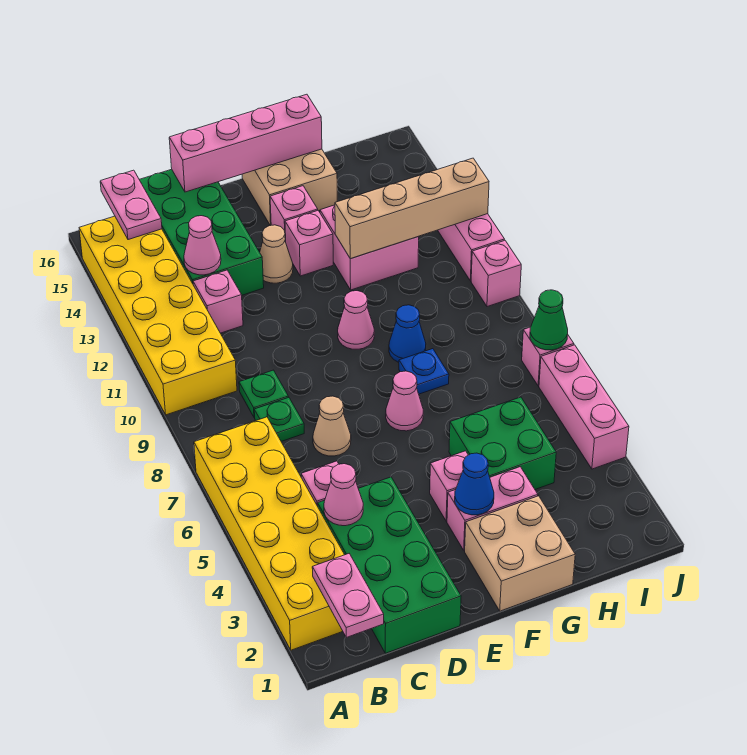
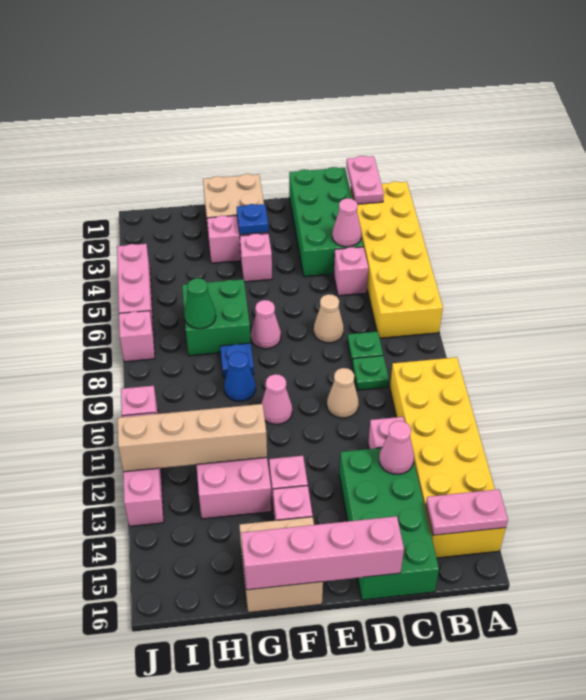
pink 1x2 plate [100,170,162,240] -> pink 1x2 plate turned to [426,489,508,535]
tan 1x1 cone [260,225,293,283] -> tan 1x1 cone moved to [327,368,359,418]
blue 1x1 cone [455,453,494,515] -> blue 1x1 plate [237,204,268,235]
green 2x2 brick [449,397,556,489] -> green 2x2 brick moved to [182,279,251,356]
green 1x1 cone [530,290,568,350] -> green 1x1 cone moved to [184,278,216,329]

